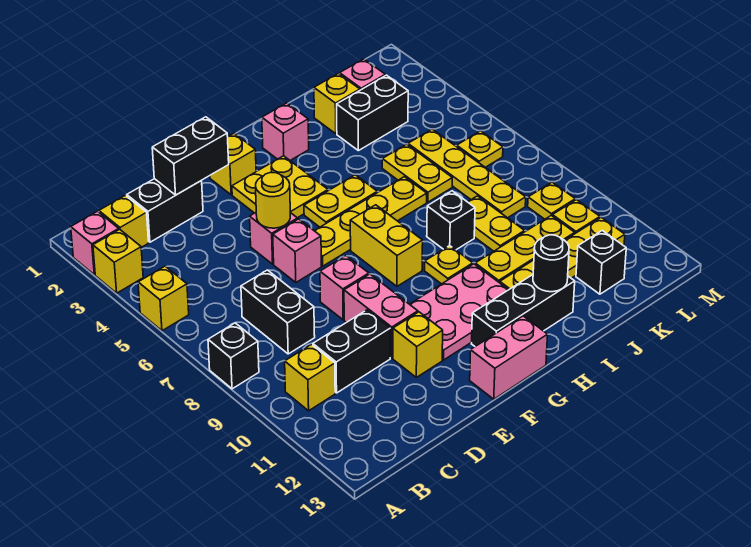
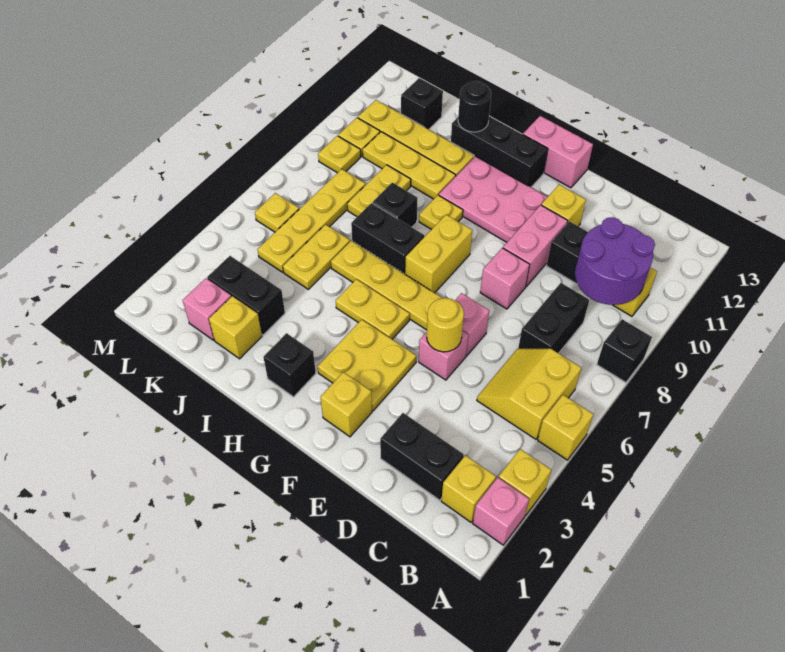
none -> yellow 2x2 slope [477,349,581,439]
none -> purple 2x2 round brick [575,217,655,305]
black 1x2 brick [152,117,229,195] -> black 1x2 brick moved to [351,203,424,274]
pink 1x1 brick [262,103,309,160] -> black 1x1 brick [263,333,316,397]

